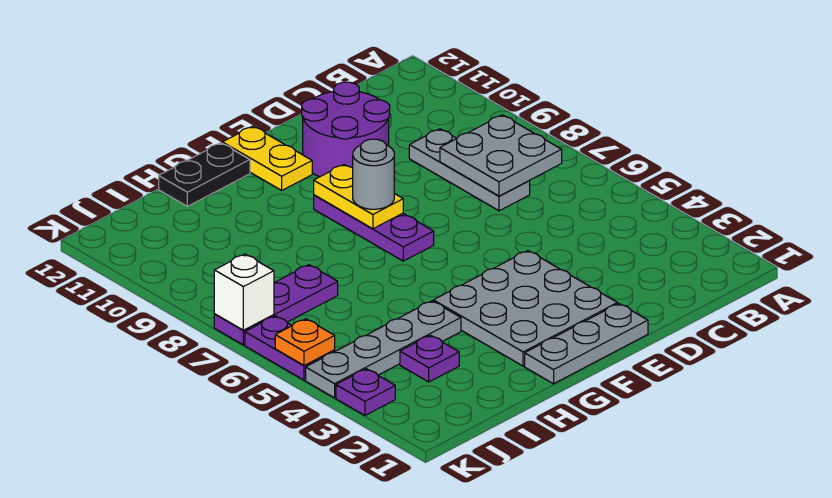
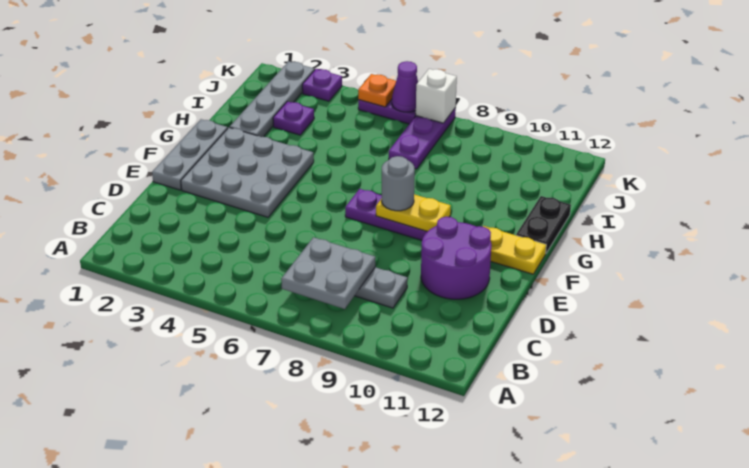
grey 1x4 plate [306,301,461,398] -> grey 1x4 plate moved to [230,61,314,137]
none -> purple 1x1 cone [392,61,418,112]

